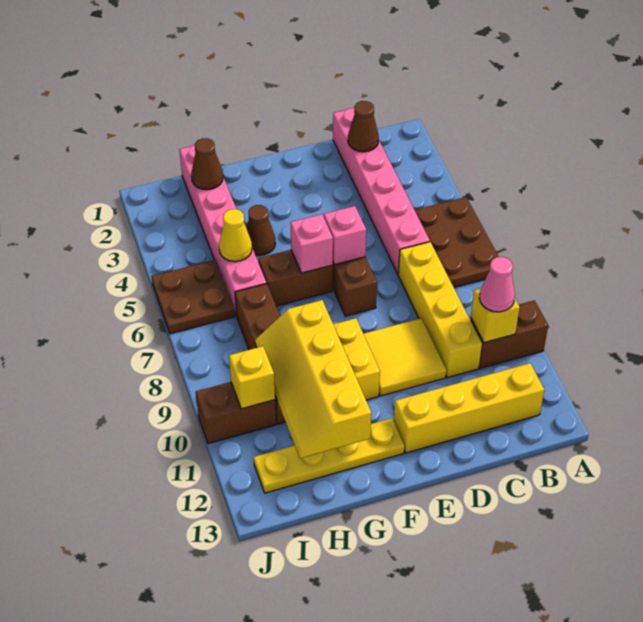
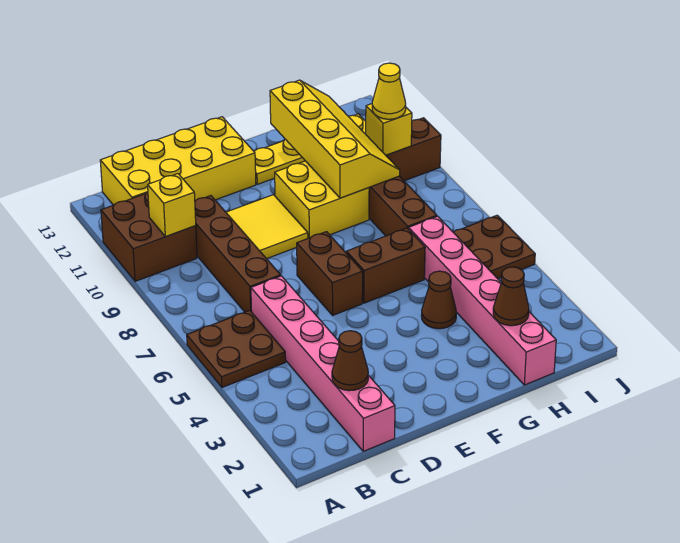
brown 2x3 plate [415,197,499,288] -> brown 2x2 plate [187,310,286,387]
brown 1x2 brick [470,300,548,369] -> brown 2x2 brick [101,192,197,281]
pink 1x1 cone [479,257,515,312] -> none
yellow 1x4 brick [394,363,544,453] -> yellow 2x4 brick [100,117,256,205]
yellow 1x4 brick [398,242,482,378] -> brown 1x4 brick [195,196,281,312]
pink 1x1 brick [323,206,366,265] -> none
pink 1x1 brick [290,214,333,273] -> none
yellow 1x1 cone [219,209,252,262] -> yellow 1x1 cone moved to [372,63,406,119]

